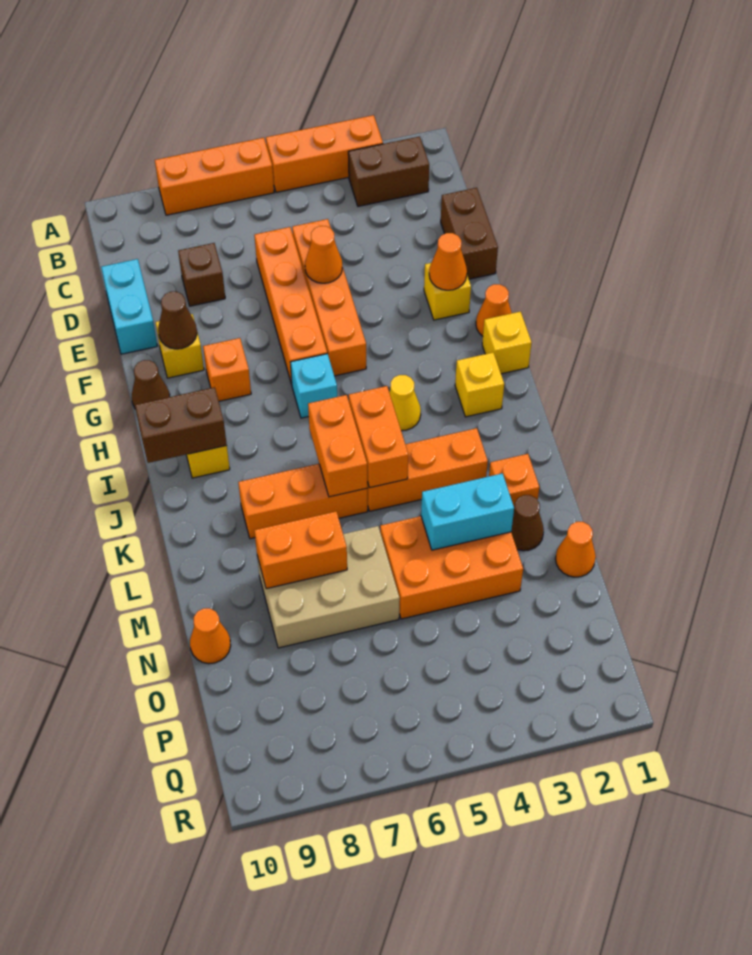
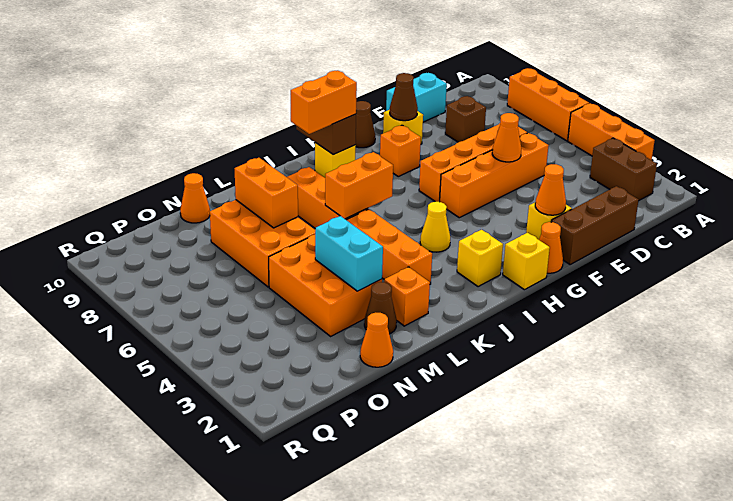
brown 1x2 brick [441,188,498,279] -> brown 1x3 brick [551,186,639,265]
cyan 1x1 brick [290,354,337,418] -> none
orange 1x2 brick [349,386,408,488] -> orange 1x2 brick moved to [291,71,357,134]
tan 2x3 brick [257,526,400,648] -> orange 2x3 brick [210,200,315,287]

